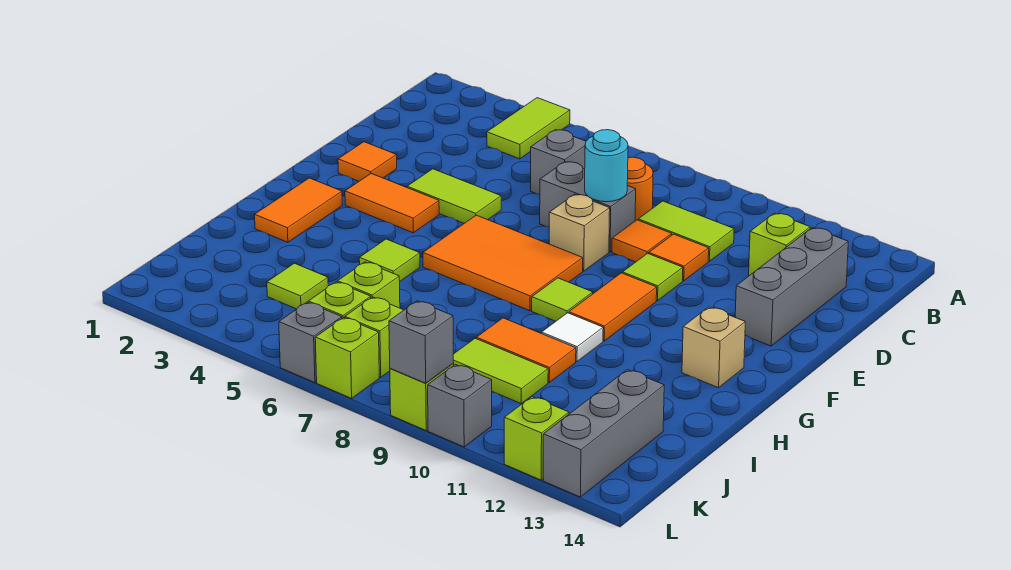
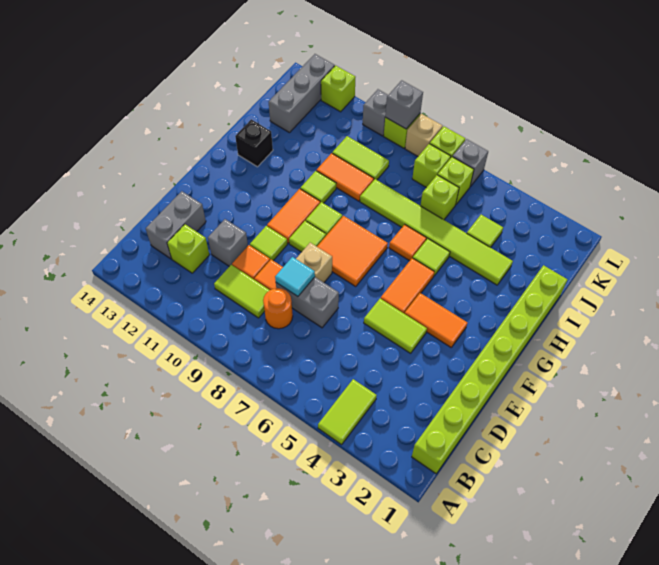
none -> lime 1x8 brick [412,265,567,474]
grey 1x1 brick [531,130,586,194] -> grey 1x1 brick moved to [208,219,248,266]
grey 1x3 brick [735,228,848,346] -> grey 1x2 brick [146,191,206,259]
cyan 1x1 round brick [585,130,628,202] -> cyan 1x1 tile [275,257,315,296]
orange 1x1 tile [338,142,397,181] -> orange 1x1 tile moved to [389,225,426,261]
orange 2x3 tile [423,215,583,311] -> orange 2x2 tile [317,216,388,287]
none -> lime 1x1 tile [289,221,326,252]
orange 1x2 tile [255,178,342,242] -> orange 1x2 tile moved to [381,258,434,314]
tan 1x1 brick [682,307,745,388] -> tan 1x1 brick moved to [405,114,443,156]
white 1x1 tile [541,313,603,362] -> lime 1x1 tile [300,171,336,203]
none -> black 1x1 brick [235,119,273,167]
none -> lime 1x6 tile [360,179,513,285]

